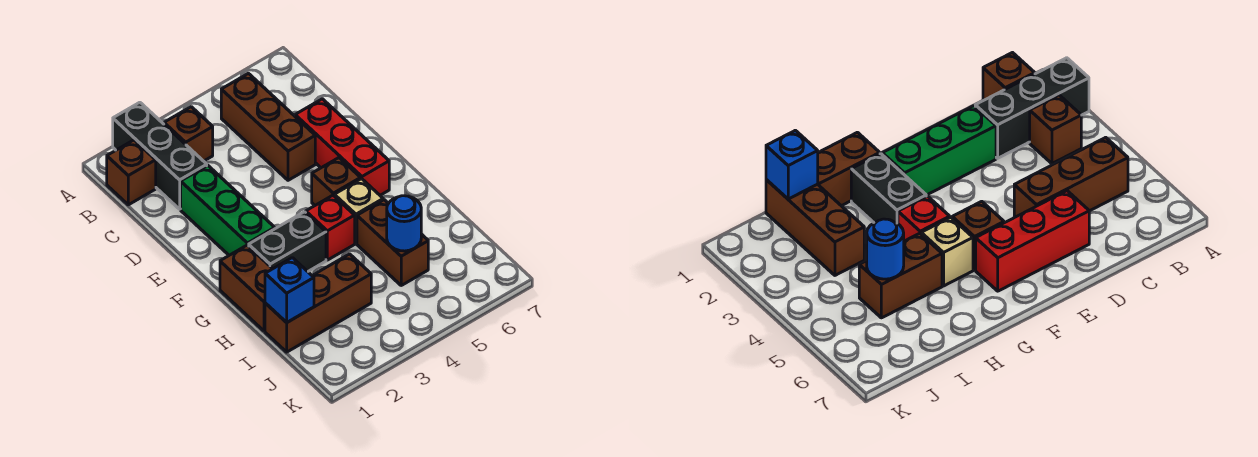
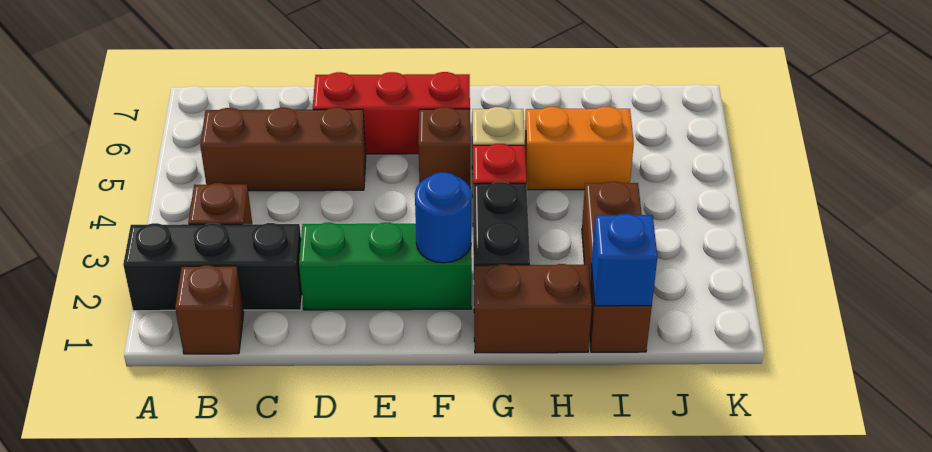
brown 1x2 brick [357,200,428,285] -> orange 1x2 brick [525,107,634,190]
blue 1x1 round brick [387,196,421,251] -> blue 1x1 round brick moved to [415,172,472,263]

